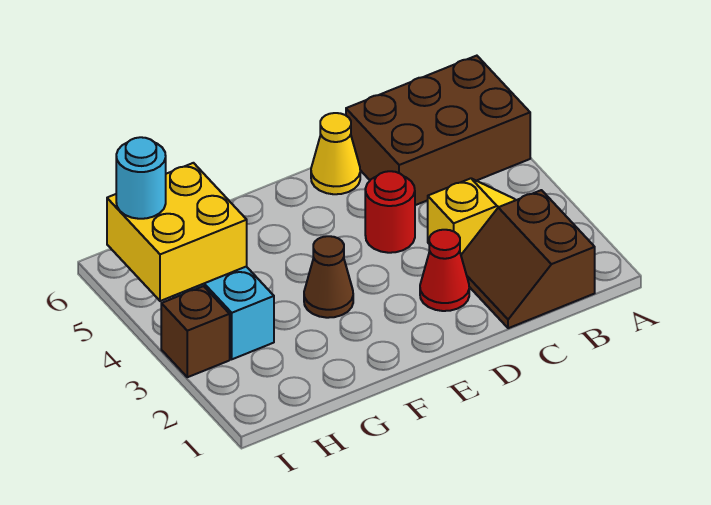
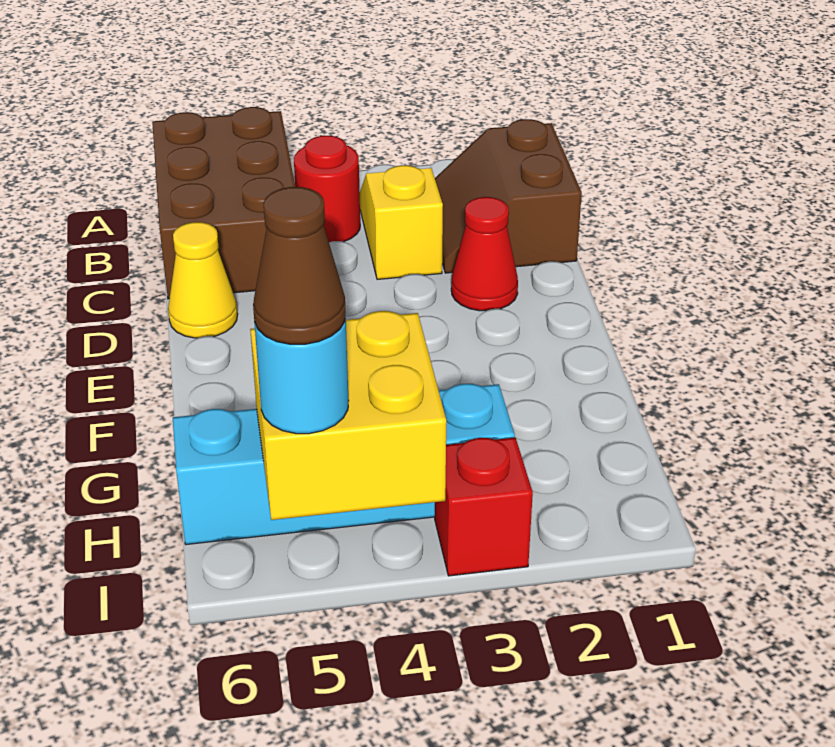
brown 2x2 slope [461,190,595,328] -> brown 2x2 slope turned to [435,119,582,273]
red 1x1 round brick [365,171,415,253] -> red 1x1 round brick moved to [294,135,360,242]
brown 1x1 cone [304,236,353,318] -> brown 1x1 cone moved to [253,187,346,344]
brown 1x1 brick [161,286,230,377] -> red 1x1 brick [435,438,533,576]

